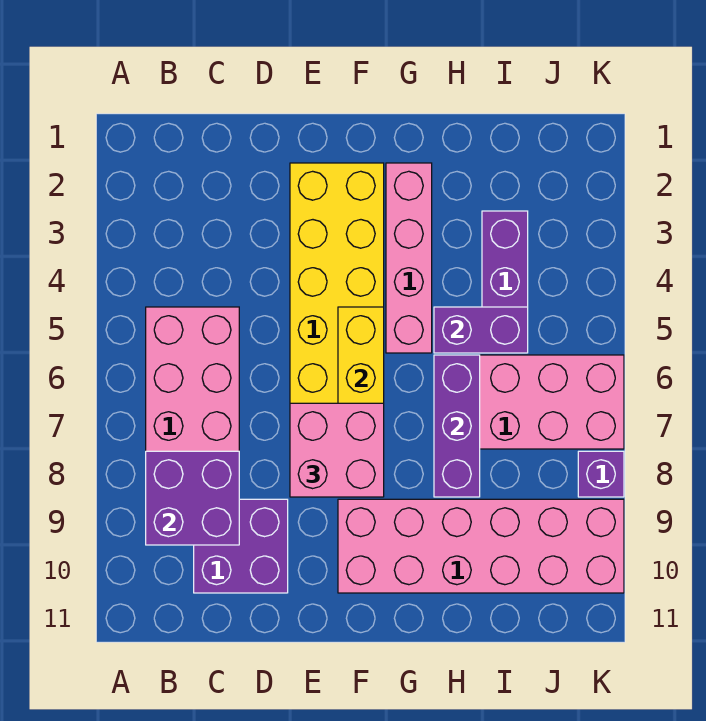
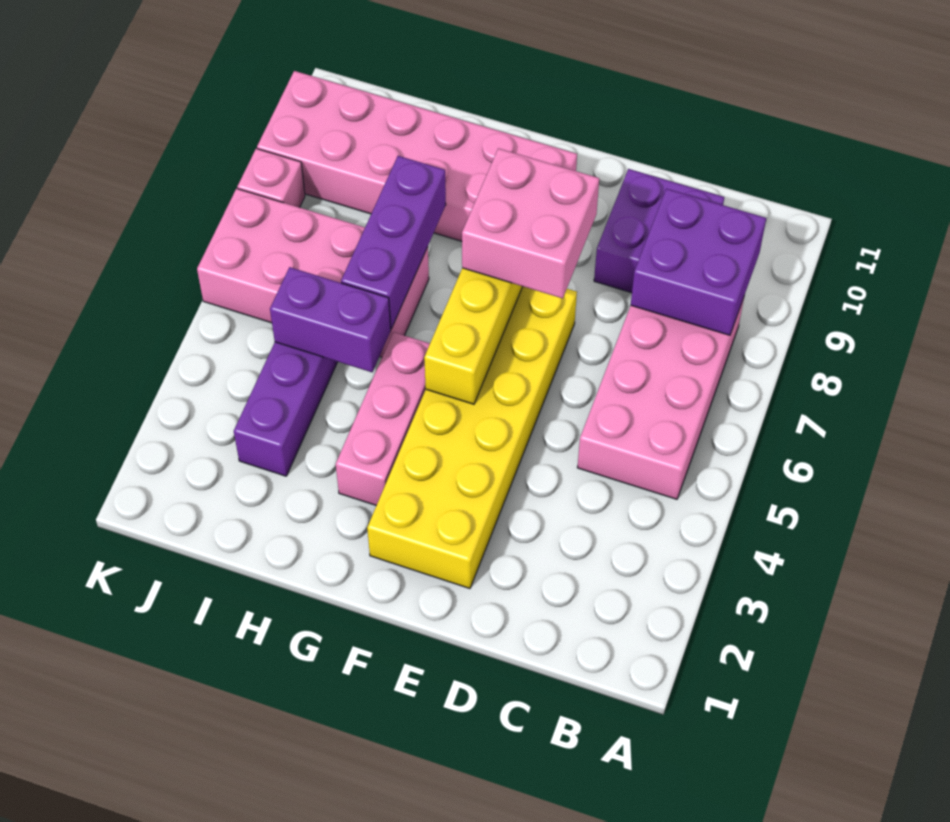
pink 1x4 brick [386,163,432,353] -> pink 1x3 brick [336,332,430,506]
purple 1x1 brick [578,451,624,497] -> pink 1x1 brick [237,149,305,208]

